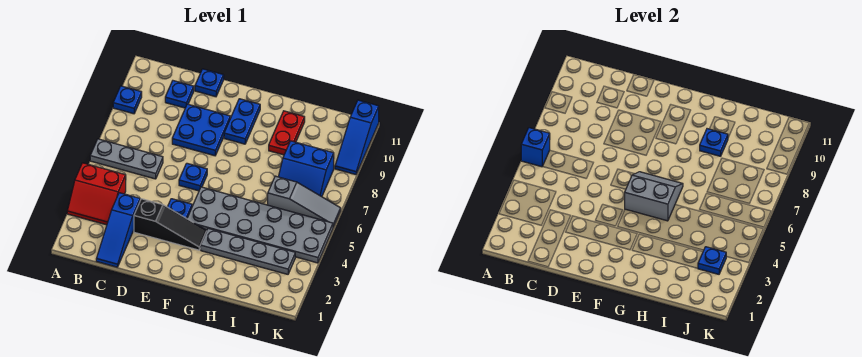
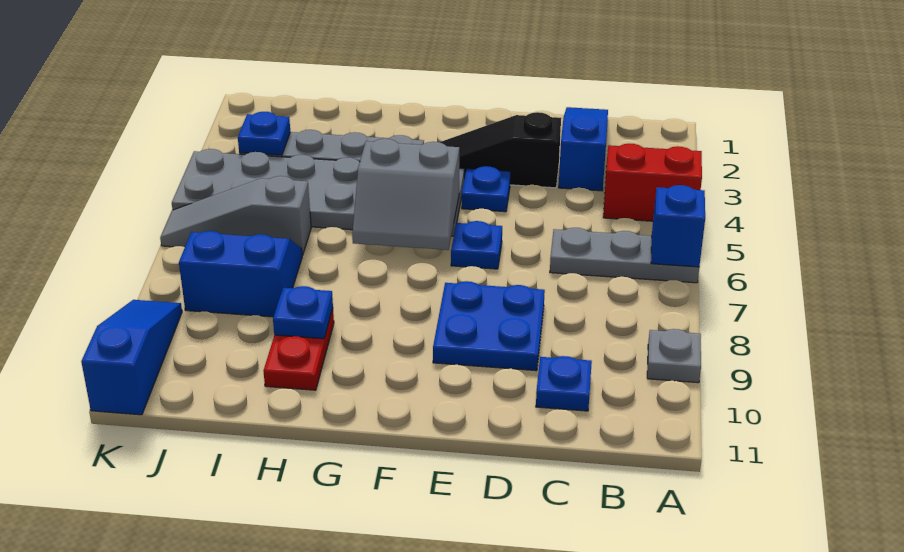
blue 1x1 plate [113,86,142,114] -> grey 1x1 plate [647,329,701,383]
blue 1x1 plate [195,69,224,97] -> none
blue 1x2 plate [224,99,260,144] -> none

